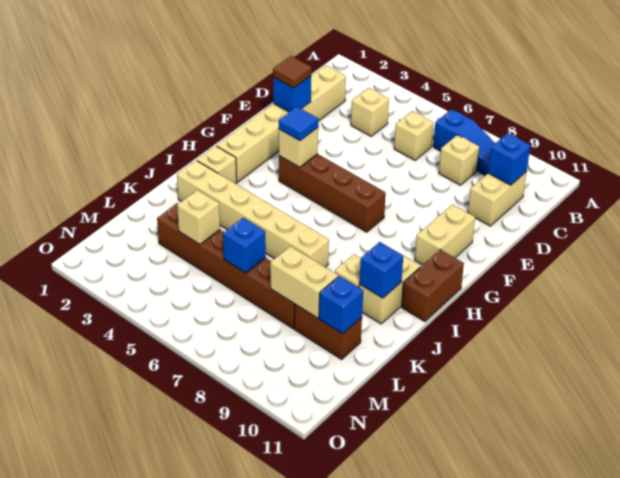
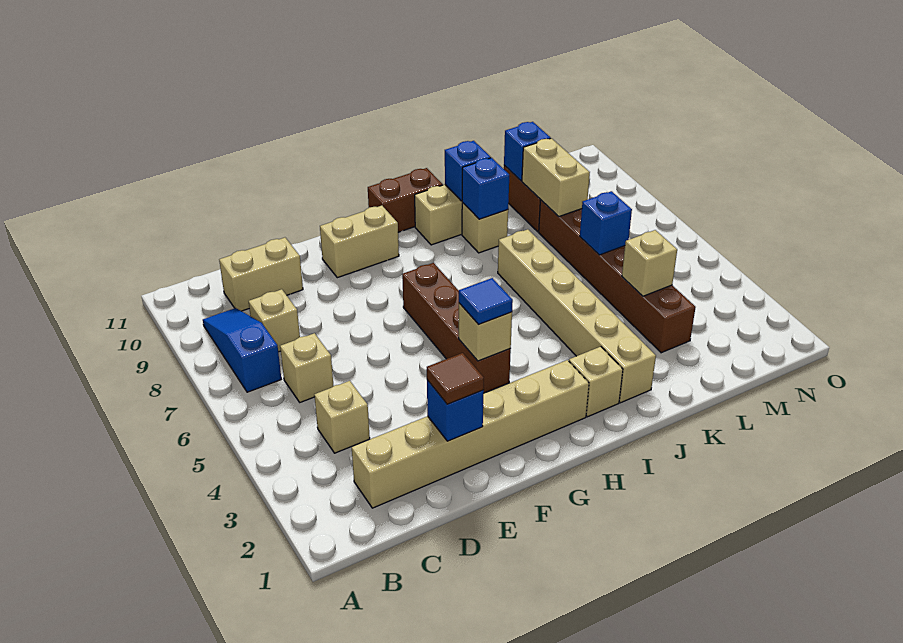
blue 1x1 brick [488,133,530,185] -> blue 1x1 brick moved to [462,158,509,219]

